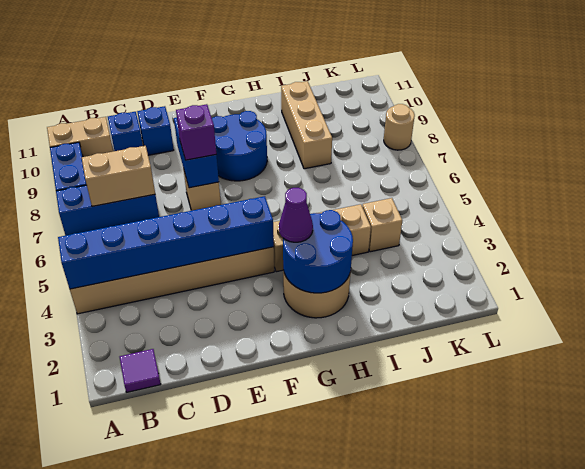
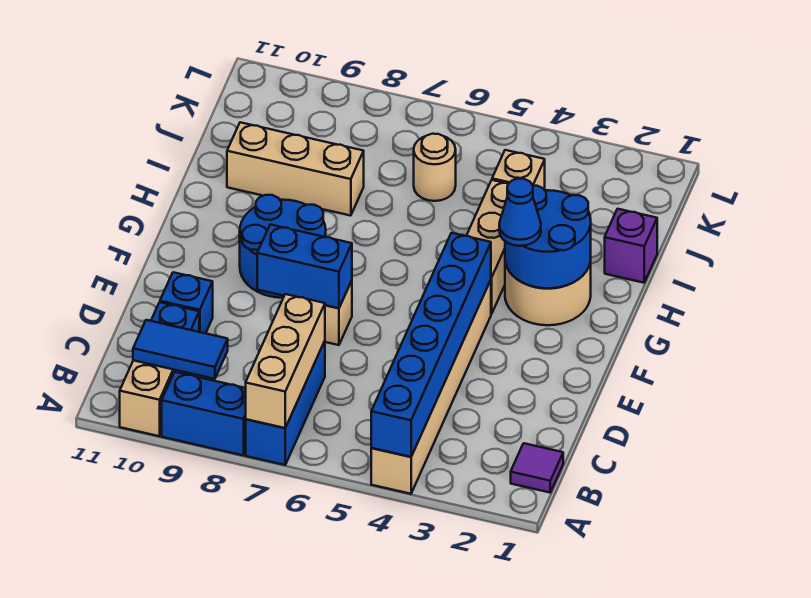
tan 1x2 brick [82,146,155,206] -> tan 1x3 brick [246,294,325,428]
none -> blue 1x2 tile [133,320,228,379]
purple 1x1 brick [176,104,216,160] -> purple 1x1 brick moved to [605,209,657,283]
purple 1x1 cone [279,188,313,242] -> blue 1x1 cone [499,179,541,246]
tan 1x1 round brick [384,104,415,150] -> tan 1x1 round brick moved to [414,134,456,201]

